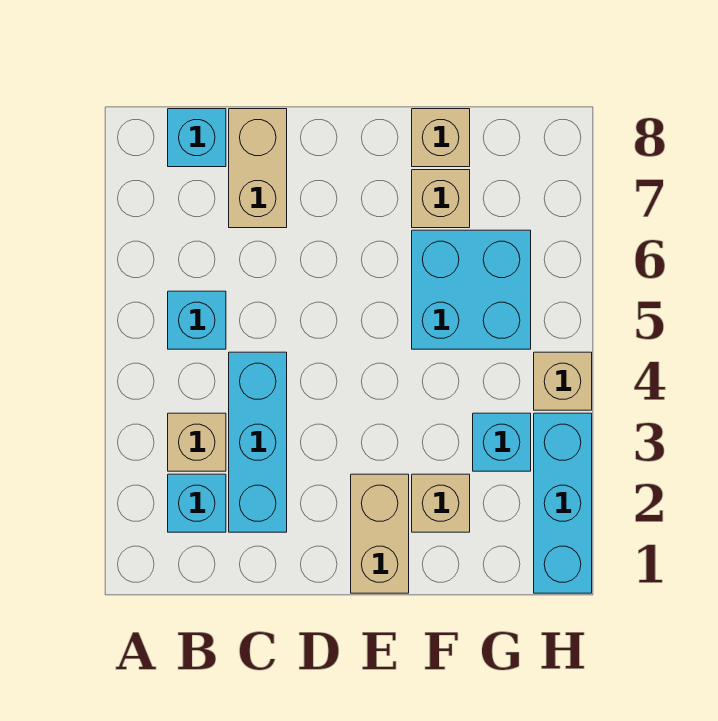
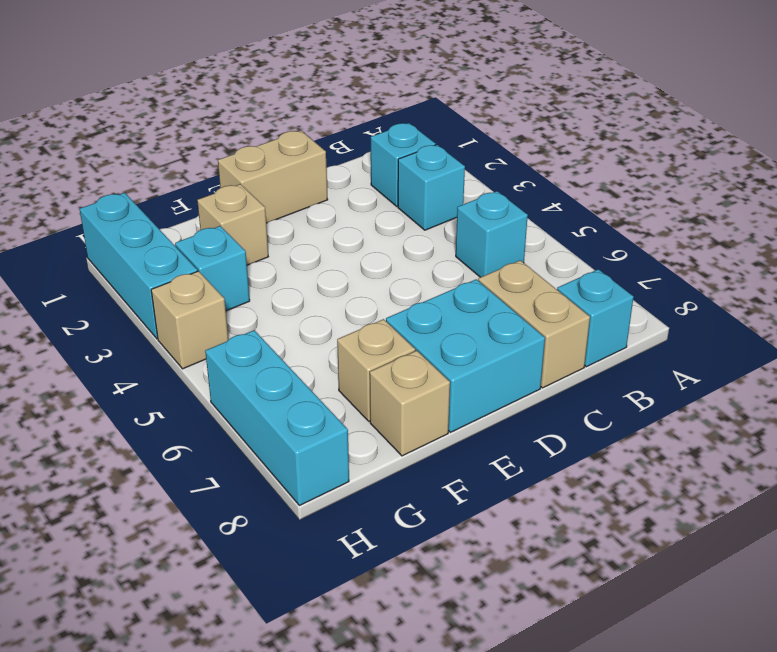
tan 1x1 brick [168,413,226,471] -> cyan 1x1 brick [398,145,465,230]
cyan 1x3 brick [229,352,287,532] -> cyan 1x3 brick moved to [205,330,349,506]
tan 1x2 brick [351,474,409,593] -> tan 1x2 brick turned to [218,131,328,223]
cyan 2x2 brick [412,230,531,349] -> cyan 2x2 brick moved to [386,279,545,432]

